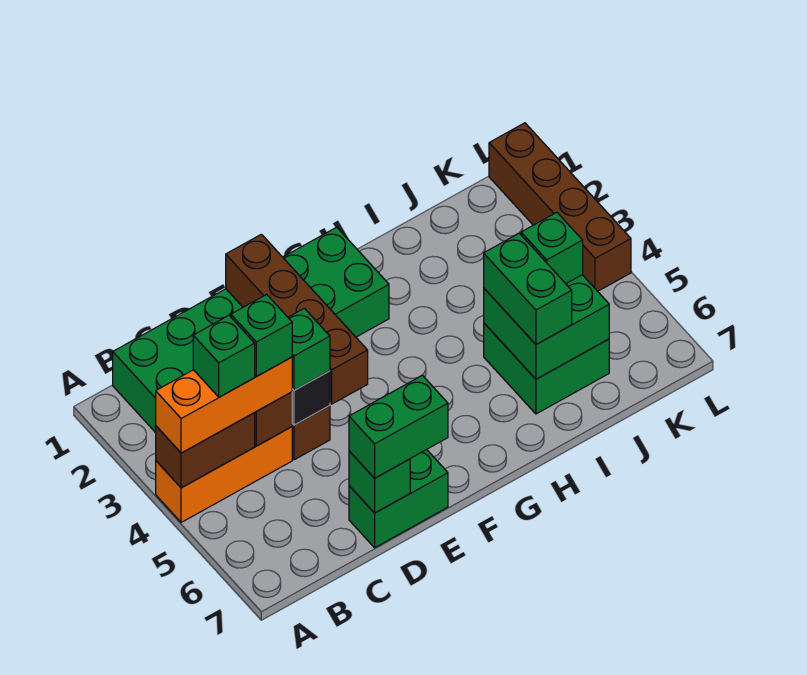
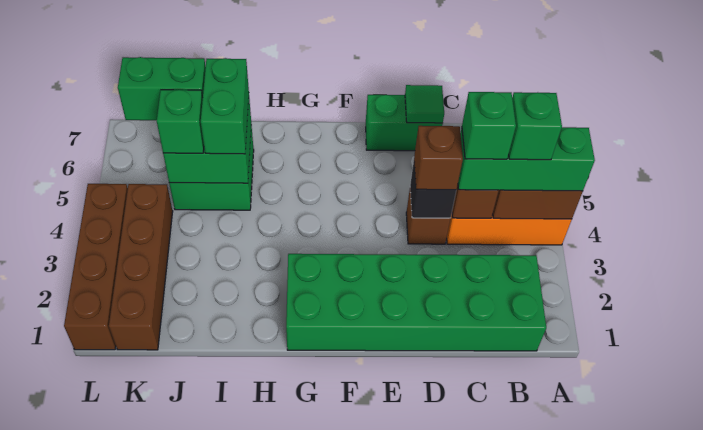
orange 1x3 brick [156,357,292,453] -> green 1x3 brick [458,127,595,191]
green 1x1 brick [288,308,330,390] -> brown 1x1 brick [414,126,463,190]
green 1x1 brick [349,451,410,513] -> green 1x1 tile [405,85,444,123]
green 1x2 brick [349,375,448,478] -> green 1x2 brick moved to [118,57,206,120]
brown 1x4 brick [226,234,368,404] -> brown 1x4 brick moved to [109,184,173,350]

